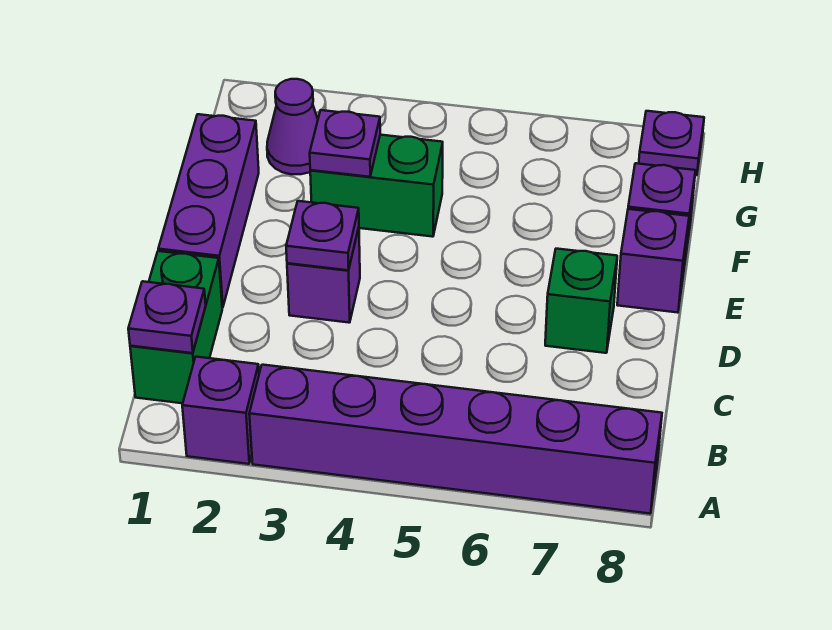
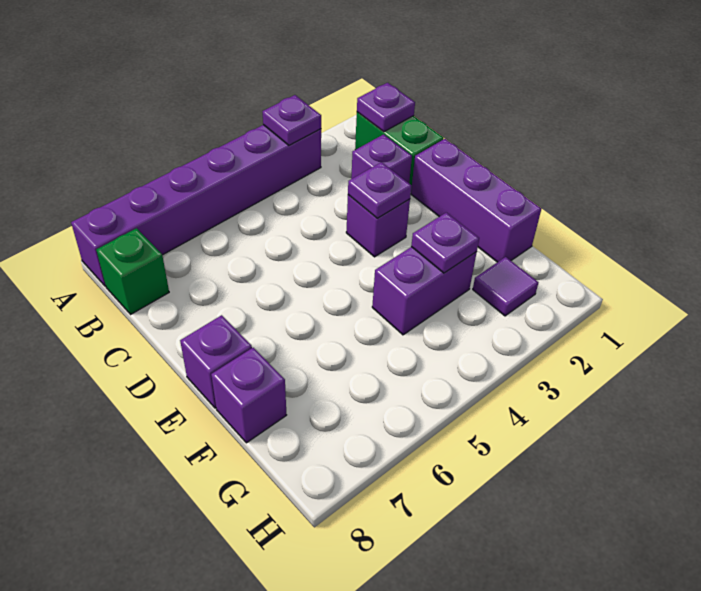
purple 1x1 brick [182,357,259,464] -> purple 1x1 brick moved to [351,134,412,183]
green 1x1 brick [545,249,617,353] -> green 1x1 brick moved to [96,228,169,314]
green 1x2 brick [310,135,443,237] -> purple 1x2 brick [372,247,477,335]
purple 1x1 cone [267,79,318,174] -> purple 1x1 tile [473,257,538,316]
purple 1x1 plate [639,111,704,175] -> purple 1x1 plate moved to [262,95,321,145]

